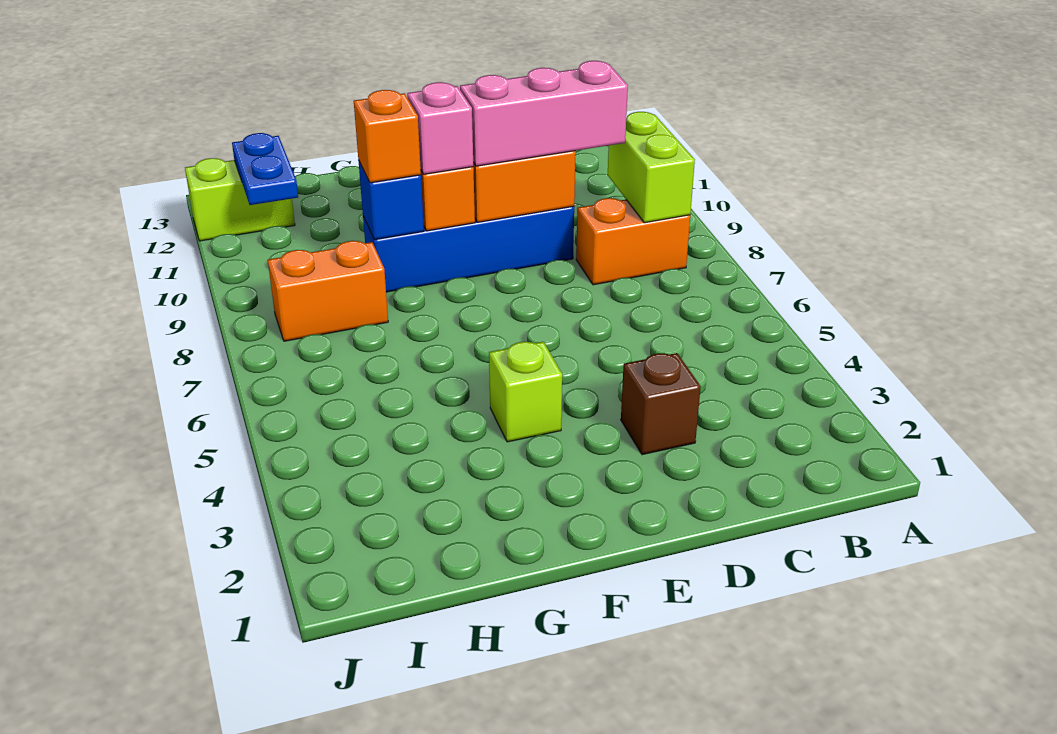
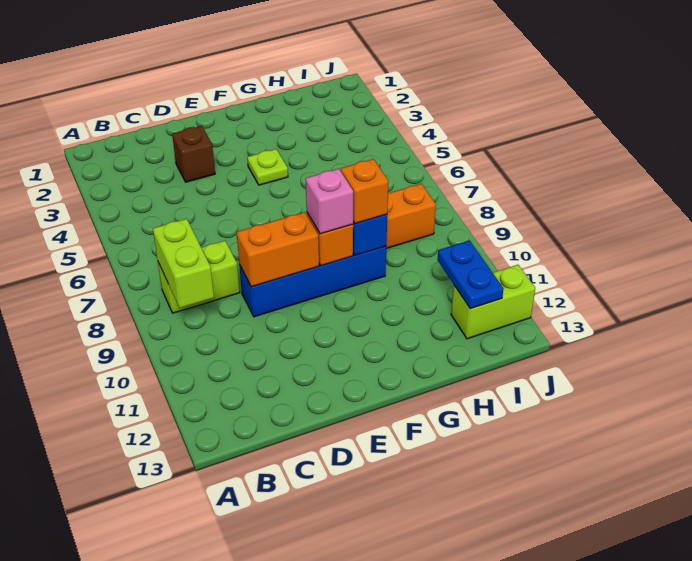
orange 1x2 brick [576,198,690,285] -> lime 1x2 brick [158,241,240,313]
pink 1x3 brick [460,61,628,166] -> none
lime 1x1 brick [489,342,562,442] -> lime 1x1 plate [247,149,288,185]

